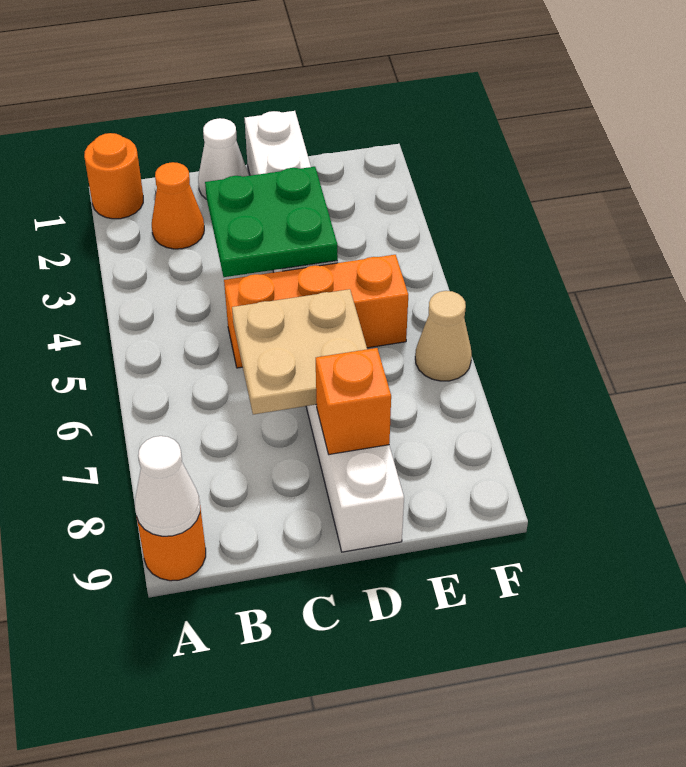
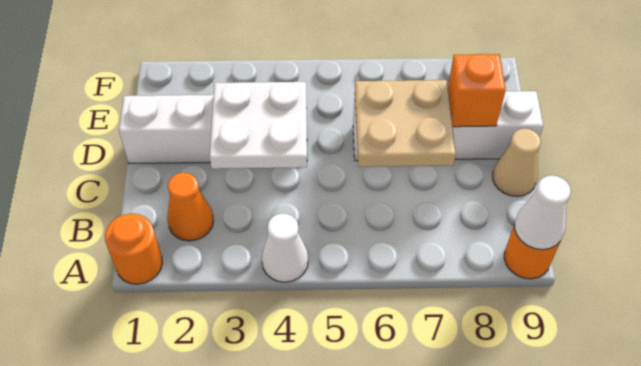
white 1x1 cone [198,118,249,199] -> white 1x1 cone moved to [262,213,308,282]
green 2x2 plate [205,167,338,277] -> white 2x2 plate [210,82,307,169]
orange 1x3 brick [224,255,408,368] -> none
tan 1x1 cone [415,291,472,381] -> tan 1x1 cone moved to [493,128,541,196]

